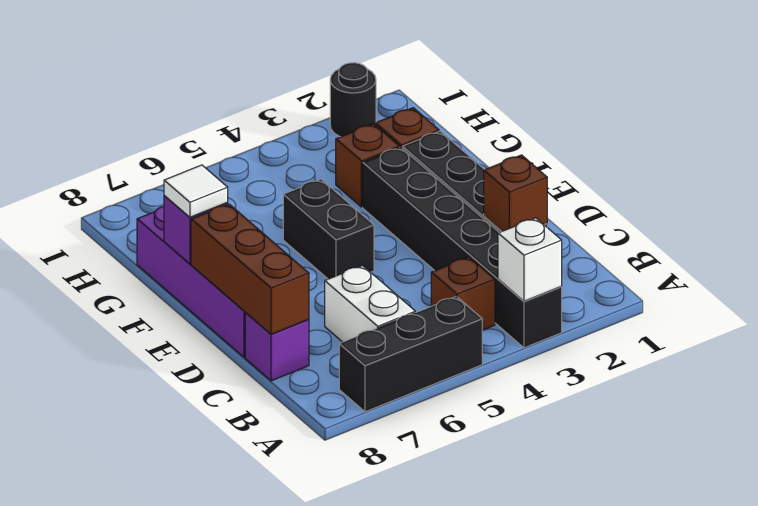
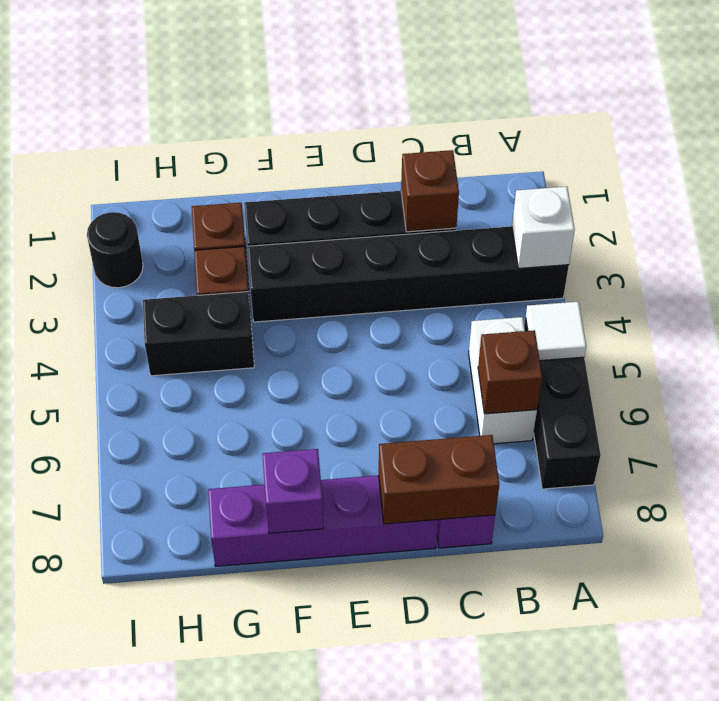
brown 1x1 brick [431,257,495,330] -> brown 1x1 brick moved to [478,330,542,414]
white 1x2 brick [325,266,415,342] -> white 1x2 brick turned to [469,317,537,444]
brown 1x3 brick [191,204,309,334] -> brown 1x2 brick [379,435,499,524]
black 1x2 brick [283,179,374,279] -> black 1x2 brick moved to [143,292,254,376]
white 1x1 tile [164,165,228,217] -> white 1x1 tile moved to [526,302,586,361]

